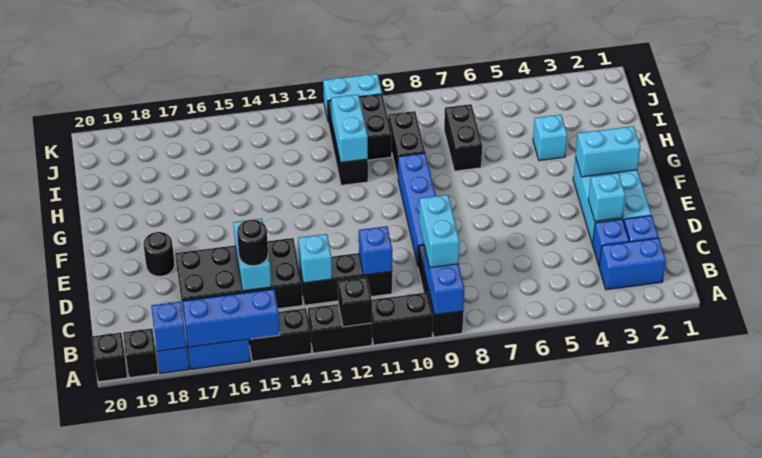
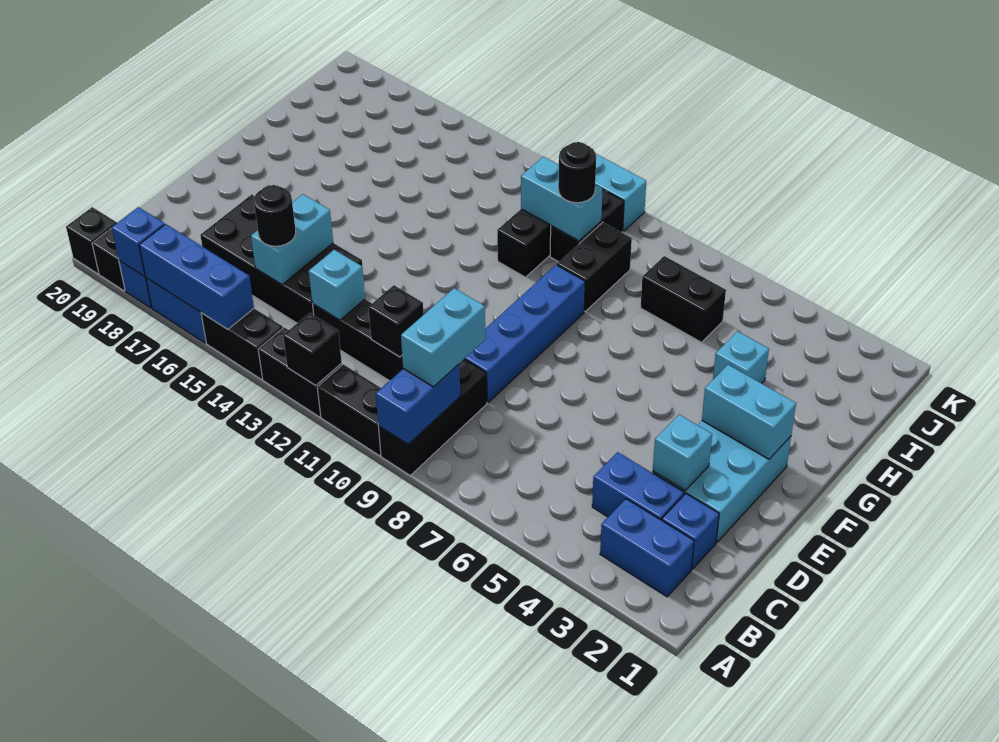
blue 1x1 brick [593,219,629,266] -> blue 1x2 brick [592,452,684,520]
blue 1x1 brick [359,226,392,275] -> black 1x1 brick [368,285,424,357]
black 1x1 round brick [144,232,175,276] -> black 1x1 round brick moved to [558,142,596,203]
black 1x2 brick [444,104,482,171] -> black 1x2 brick turned to [641,256,726,342]
cyan 1x2 brick [331,94,368,162] -> cyan 1x2 brick turned to [521,157,602,241]

